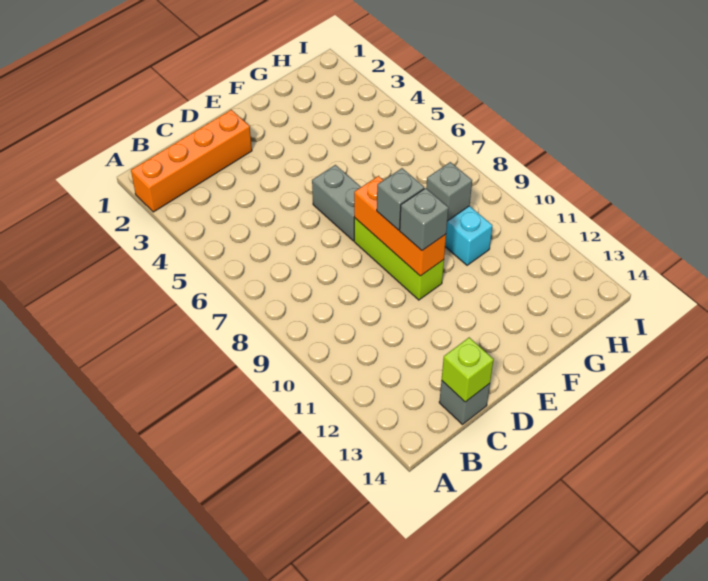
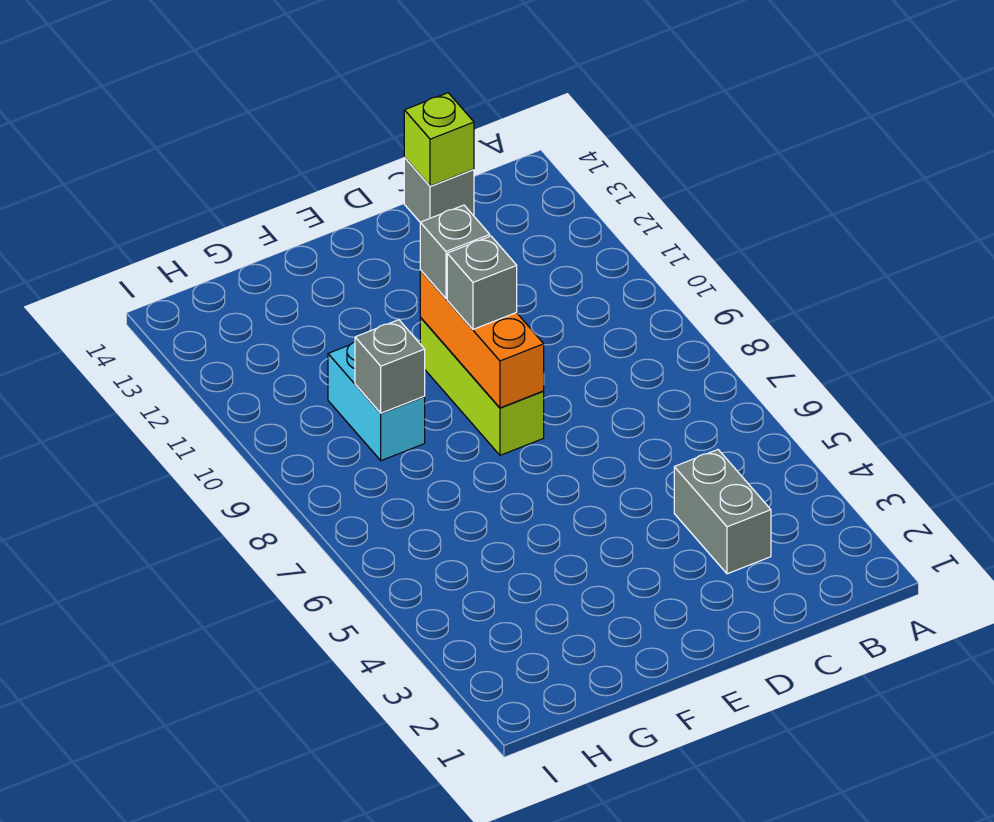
orange 1x4 brick [131,110,252,212] -> none
grey 1x2 brick [312,165,361,241] -> grey 1x2 brick moved to [674,450,771,574]

